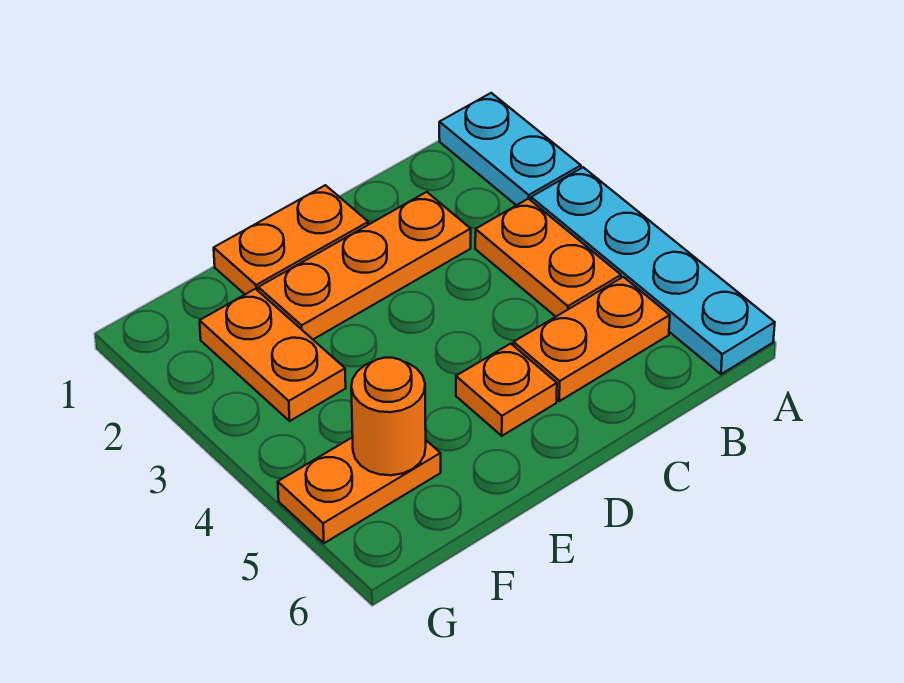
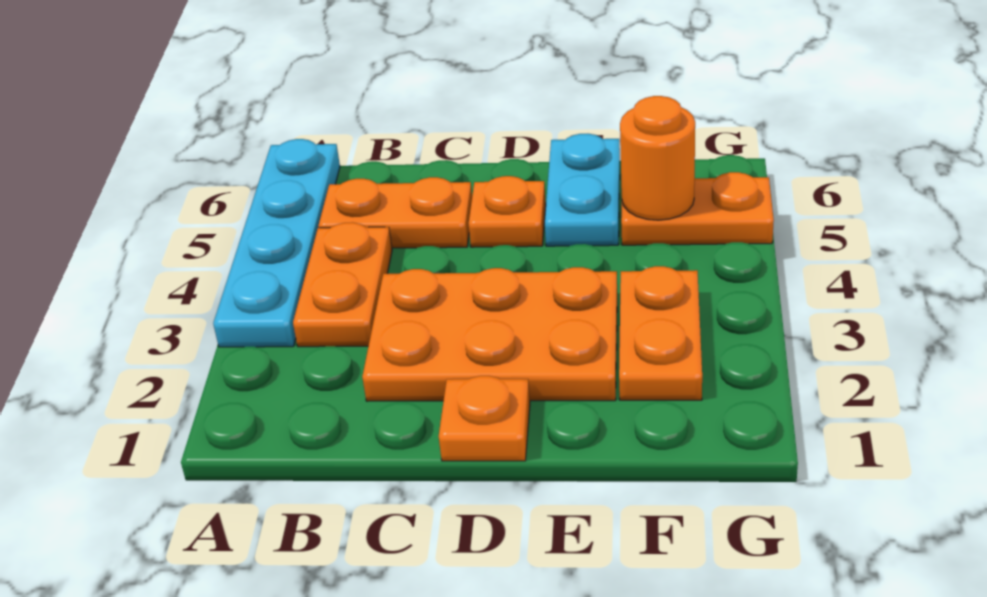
cyan 1x2 plate [439,93,581,205] -> cyan 1x2 plate moved to [545,134,620,246]
orange 1x3 plate [258,192,471,339] -> orange 2x3 plate [362,267,617,401]
orange 1x2 plate [214,185,368,294] -> orange 1x1 plate [439,376,530,461]

